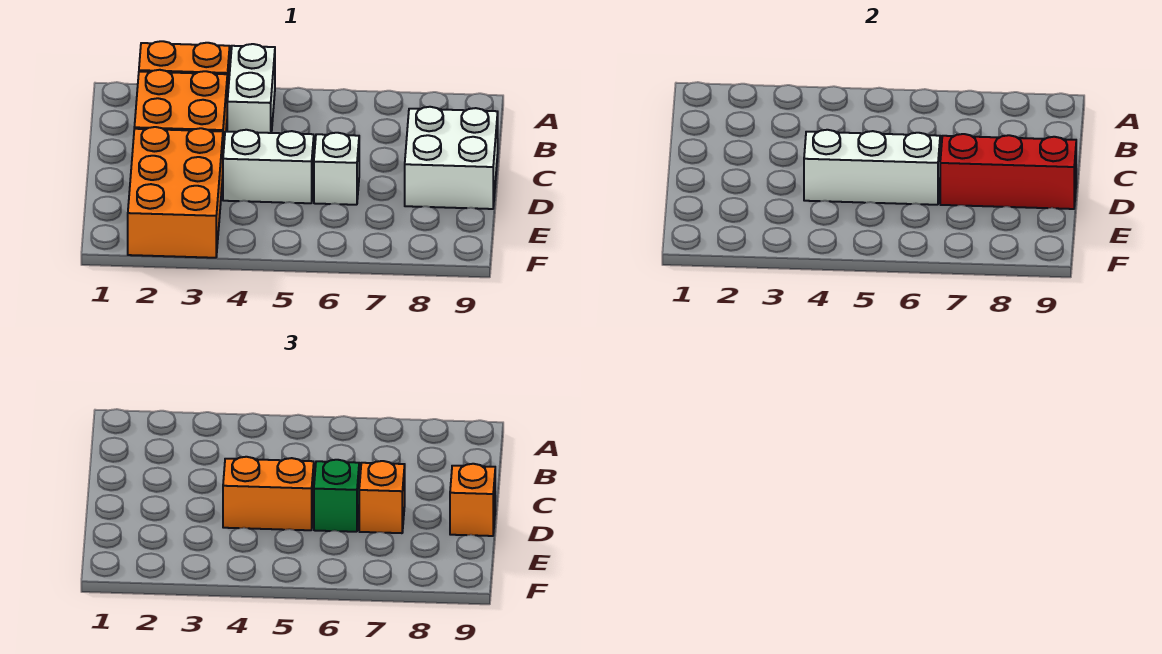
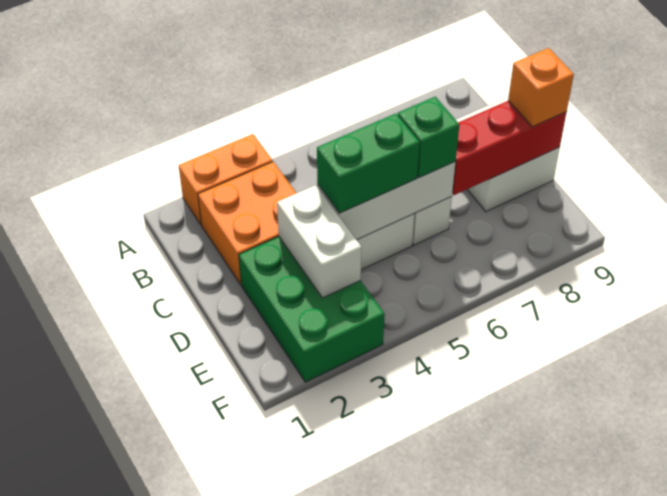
white 1x2 brick [227,44,275,133] -> white 1x2 brick moved to [277,185,361,298]
orange 2x3 brick [128,127,223,258] -> green 2x3 brick [239,237,385,382]
orange 1x2 brick [223,457,314,530] -> green 1x2 brick [317,113,420,213]
orange 1x1 brick [359,461,405,533] -> none

